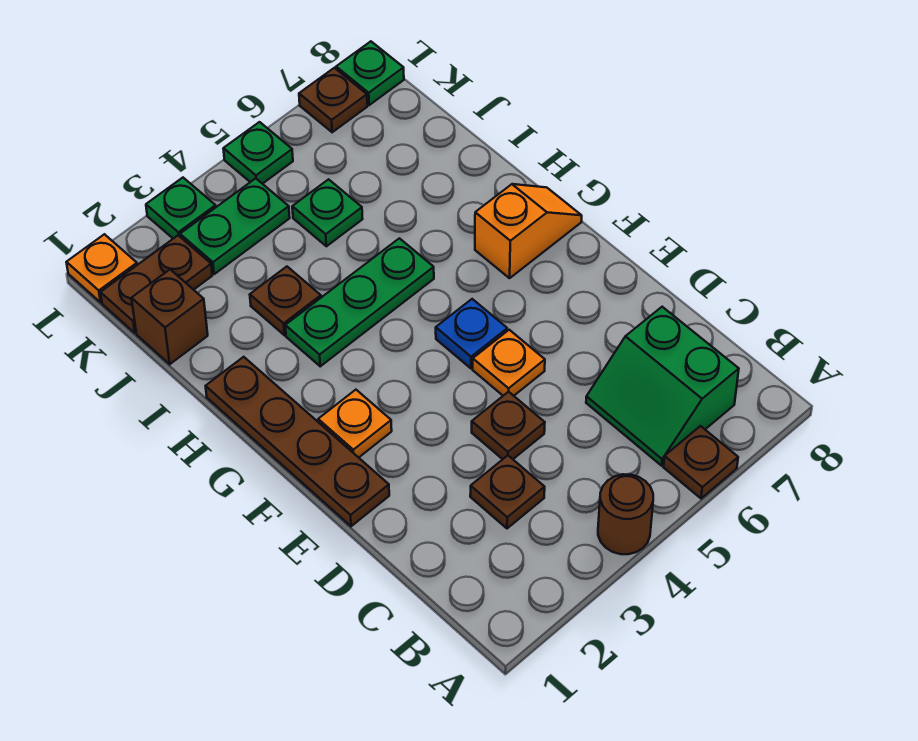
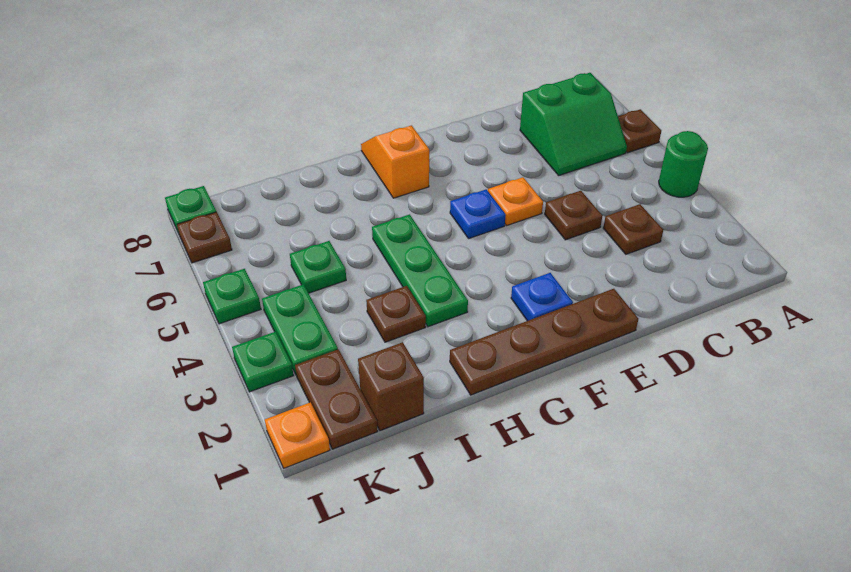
brown 1x1 round brick [598,474,653,554] -> green 1x1 round brick [659,131,708,197]
orange 1x1 plate [318,390,392,458] -> blue 1x1 plate [511,273,573,321]

